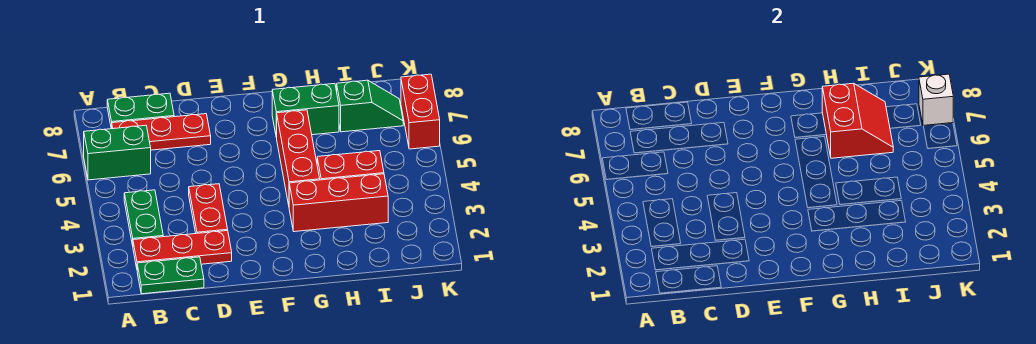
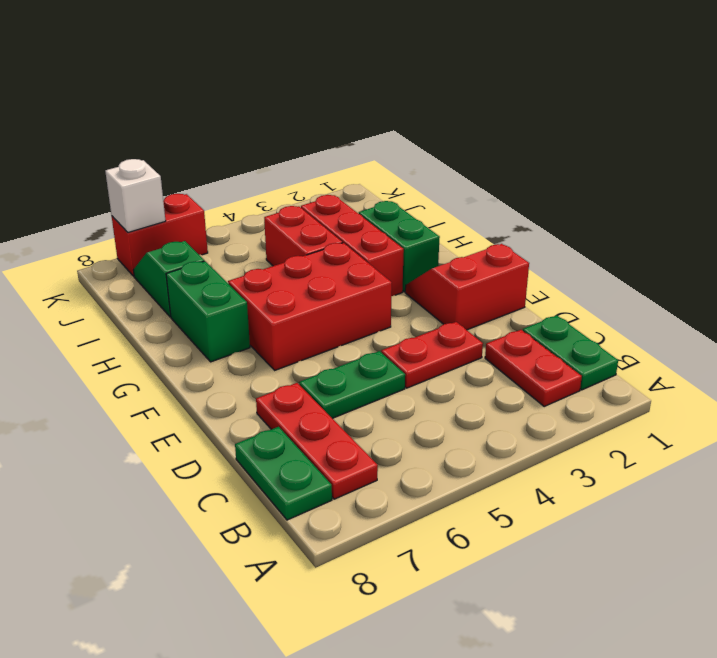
green 1x2 brick [84,125,151,180] -> green 1x2 brick moved to [359,201,440,292]
red 1x3 plate [133,231,232,268] -> red 1x2 plate [485,330,582,406]
green 1x2 plate [124,190,163,245] -> green 1x2 plate moved to [299,351,405,418]
red 1x3 brick [277,110,320,205] -> red 2x3 brick [228,243,392,370]
red 2x2 slope [822,83,893,158] -> red 2x2 slope moved to [405,244,529,330]

